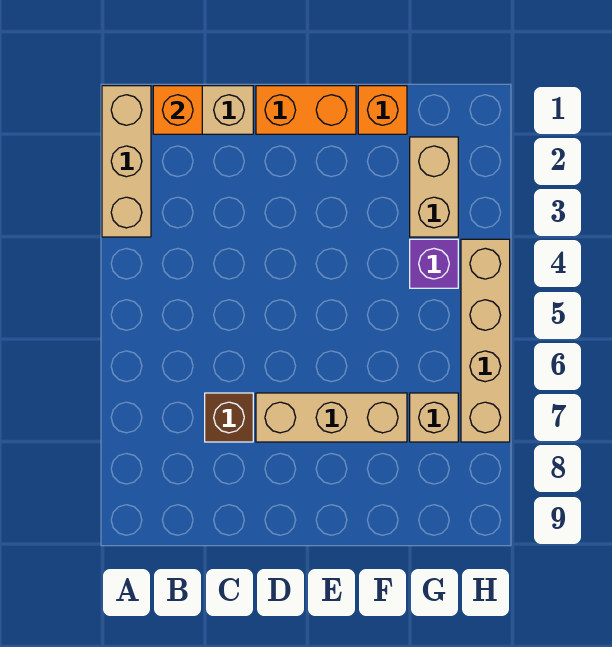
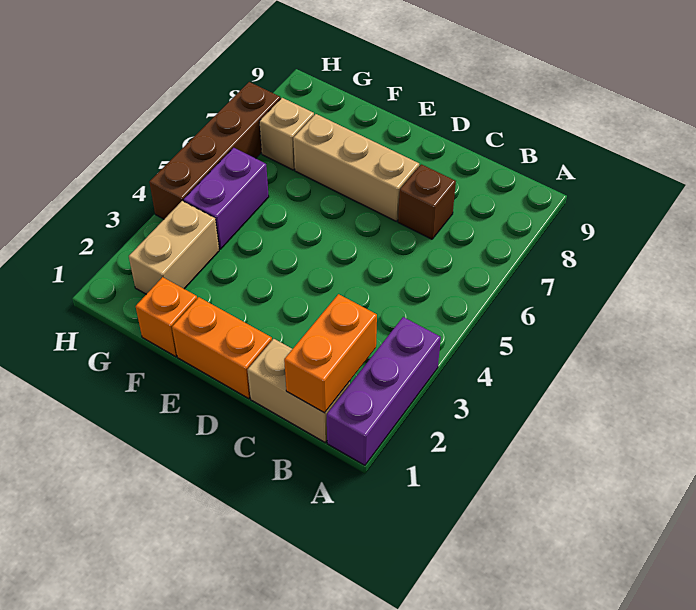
tan 1x3 brick [102,86,151,237] -> purple 1x3 brick [327,317,441,465]
orange 1x1 brick [153,86,202,134] -> orange 1x2 brick [284,294,377,413]
purple 1x1 brick [410,239,458,288] -> purple 1x2 brick [184,148,269,249]
tan 1x4 brick [461,239,510,442] -> brown 1x4 brick [149,82,281,219]

